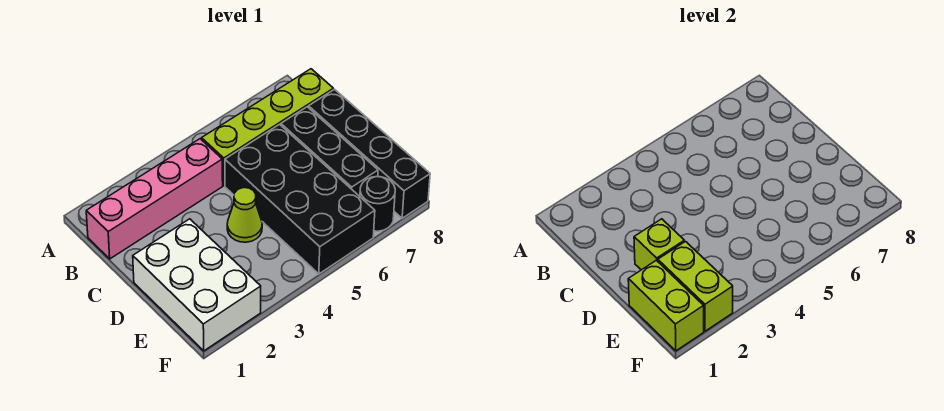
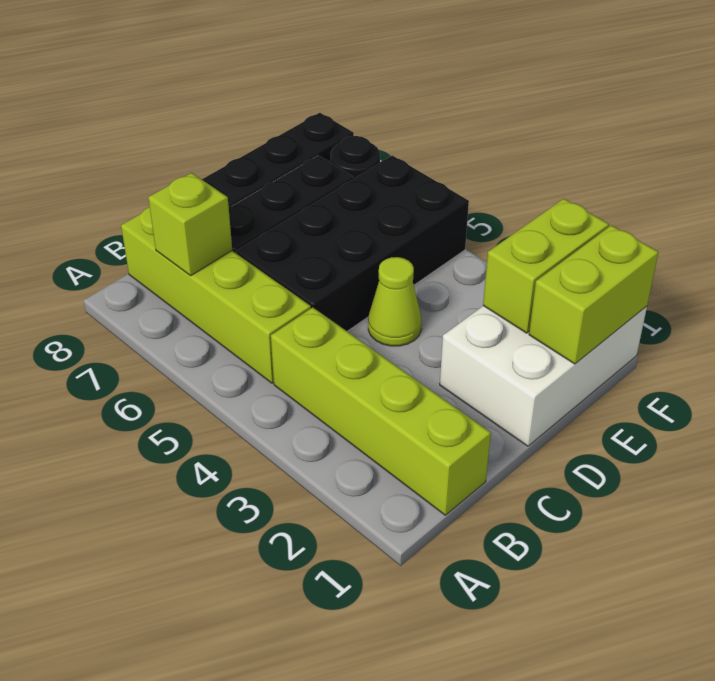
pink 1x4 brick [86,139,223,259] -> lime 1x4 brick [271,307,491,515]
lime 1x1 brick [634,219,684,270] -> lime 1x1 brick moved to [148,173,232,276]

